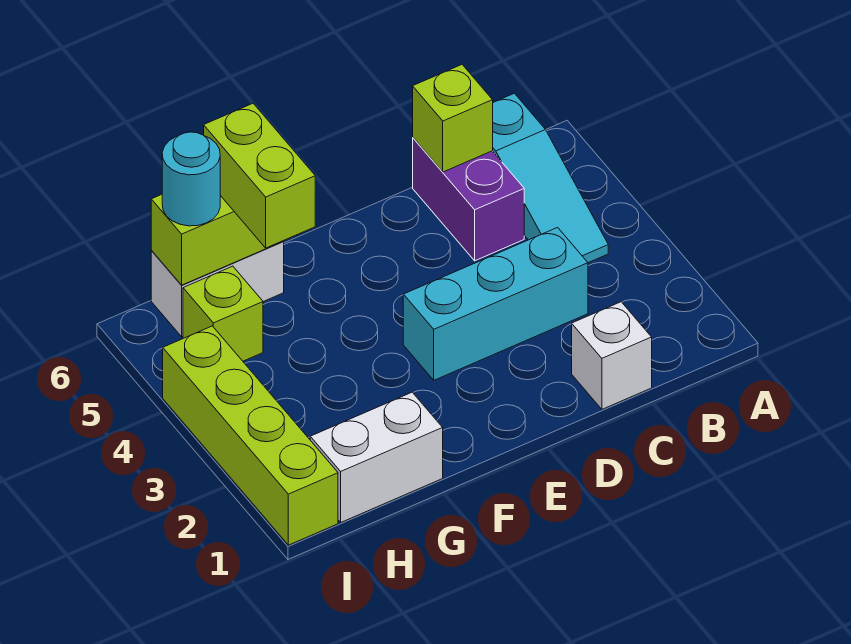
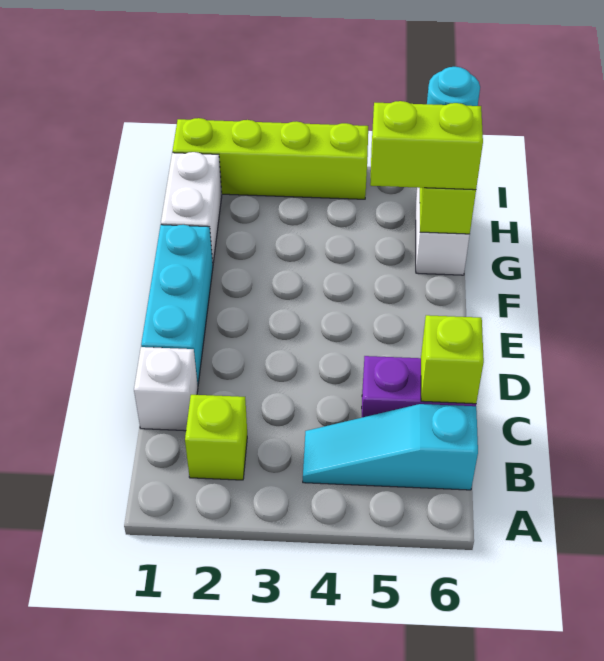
cyan 1x3 brick [403,228,588,380] -> cyan 1x3 brick moved to [141,225,213,385]
lime 1x1 brick [183,266,263,361] -> lime 1x1 brick moved to [185,395,247,480]

